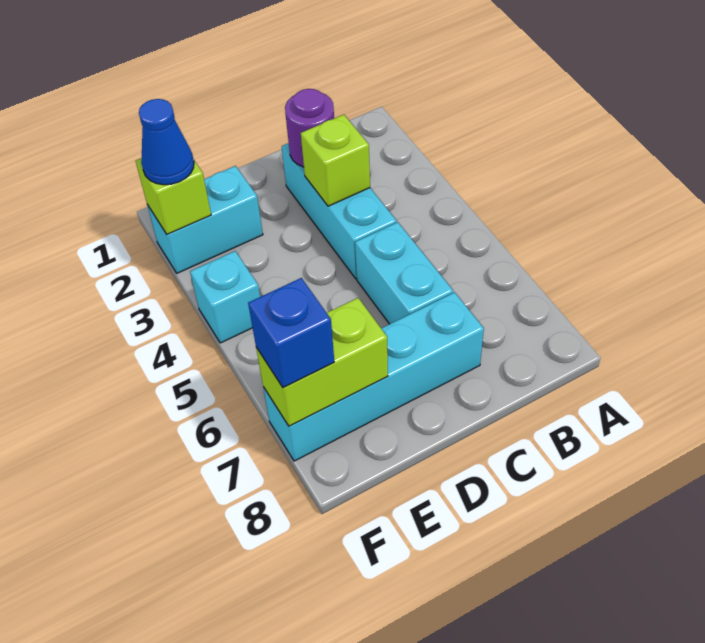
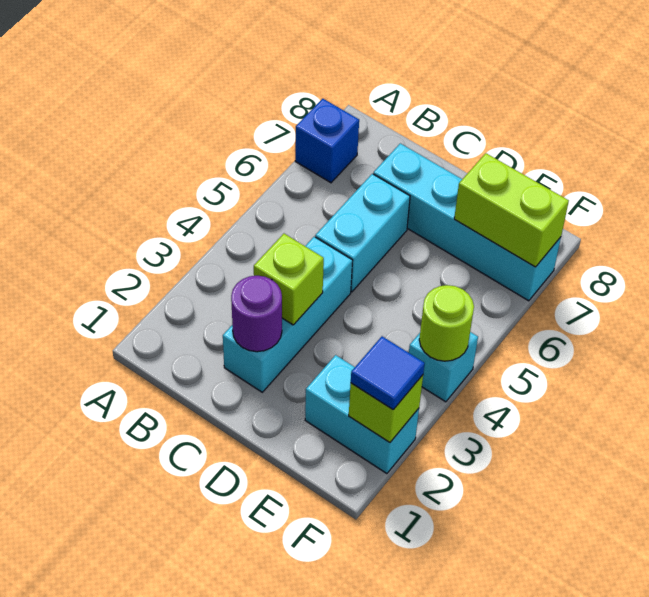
blue 1x1 cone [139,99,194,185] -> blue 1x1 tile [351,336,425,410]
none -> lime 1x1 round brick [419,285,474,361]
blue 1x1 brick [248,278,334,388] -> blue 1x1 brick moved to [295,99,359,183]

